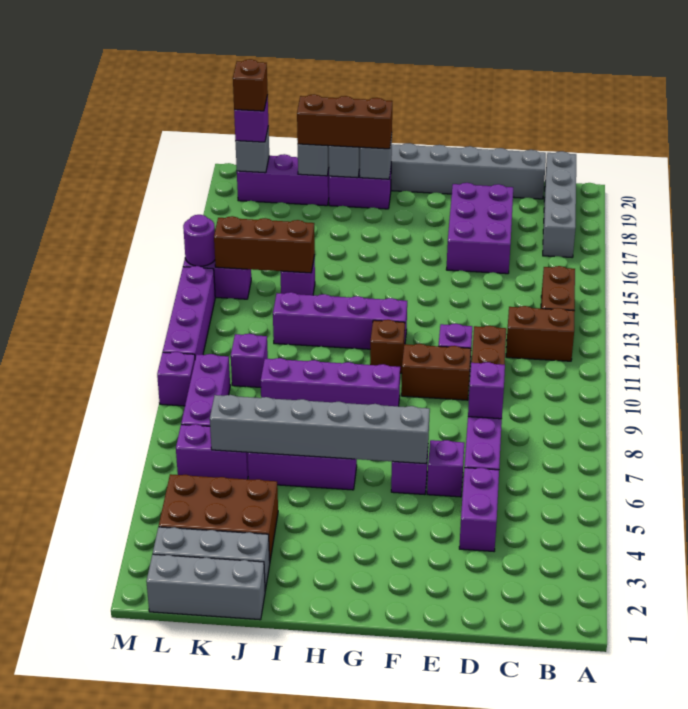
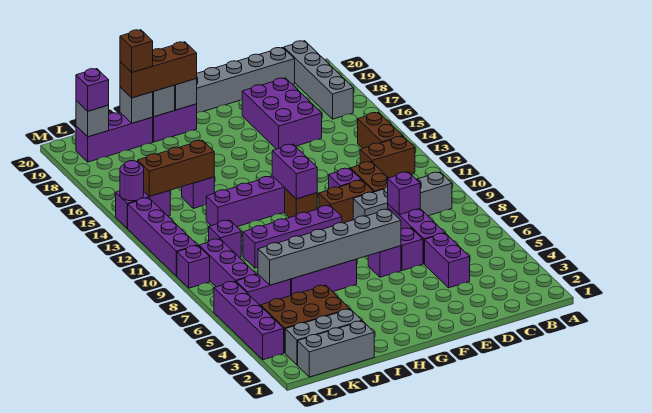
none -> grey 1x4 brick [353,172,452,220]
none -> purple 1x2 brick [272,144,317,199]
brown 1x1 brick [233,59,268,111] -> brown 1x1 brick moved to [120,30,153,72]
none -> purple 1x4 brick [214,281,284,360]

